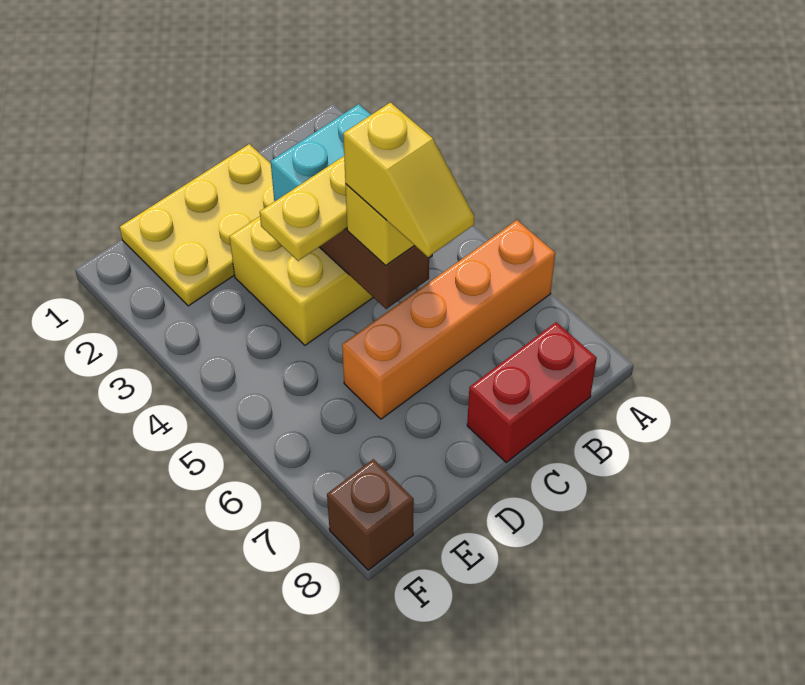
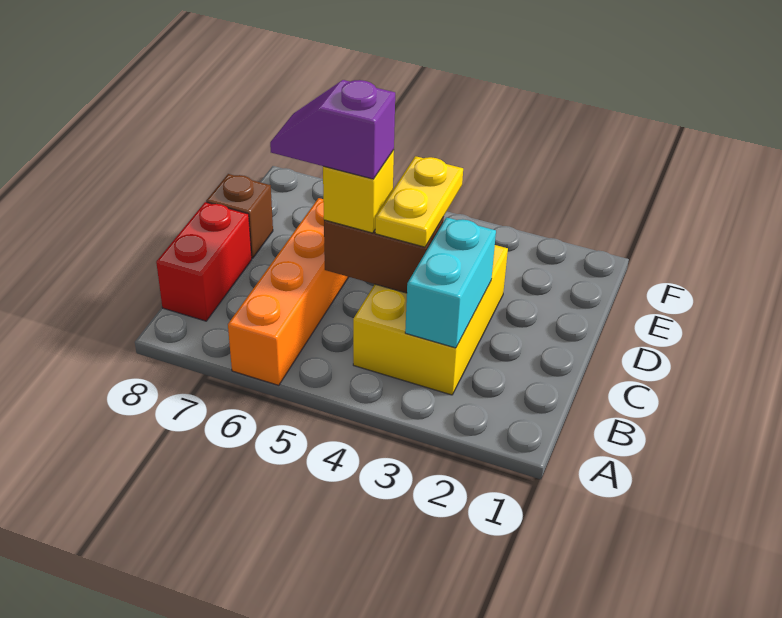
yellow 2x3 plate [120,144,274,306] -> none
yellow 1x2 slope [343,103,474,257] -> purple 1x2 slope [270,80,395,179]
brown 1x1 brick [327,459,414,570] -> brown 1x1 brick moved to [206,174,273,258]

